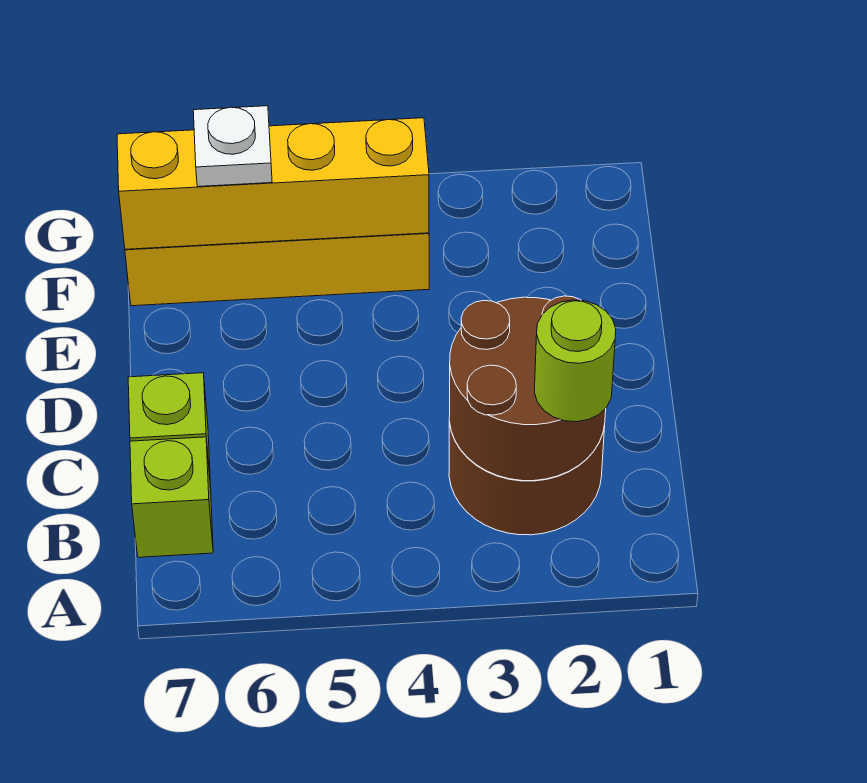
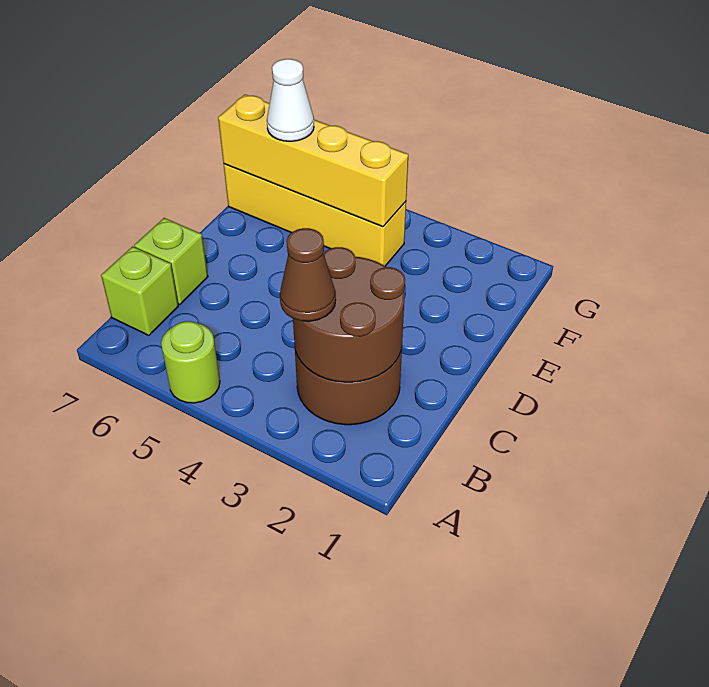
lime 1x1 round brick [534,300,616,422] -> lime 1x1 round brick moved to [161,321,220,403]
none -> brown 1x1 cone [280,228,336,321]
white 1x1 plate [193,106,272,187] -> white 1x1 cone [267,59,314,141]

